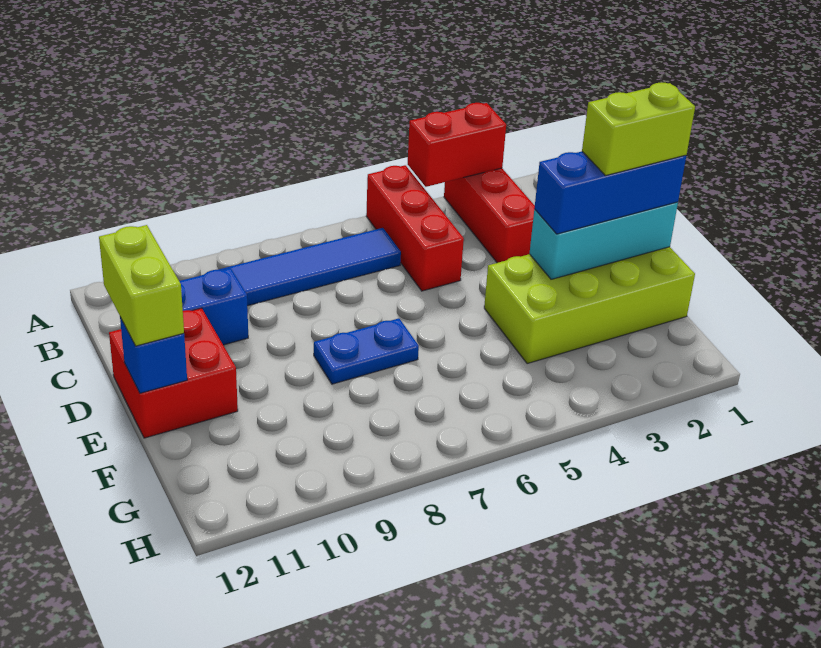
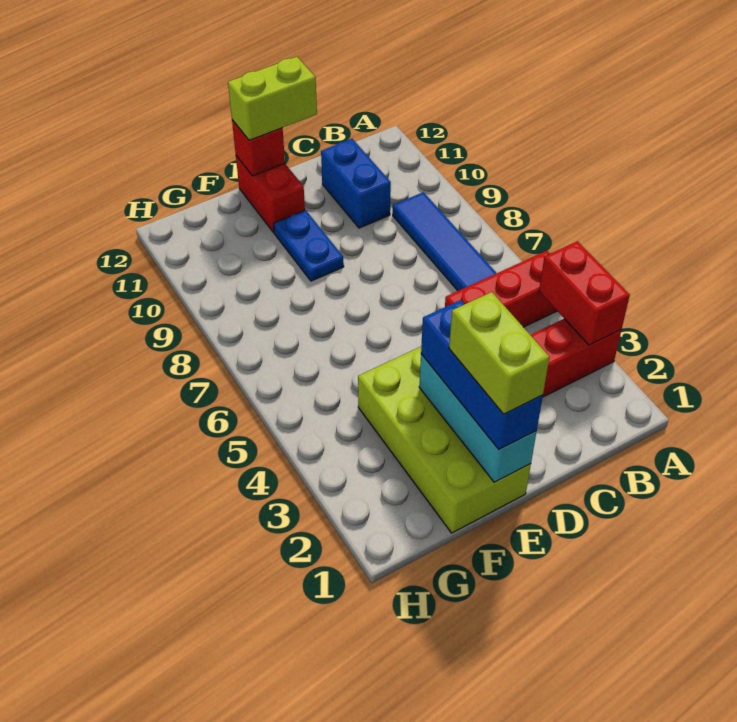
red 2x2 brick [109,308,238,438] -> red 1x2 brick [236,156,305,232]
blue 1x2 plate [314,318,419,384] -> blue 1x2 plate moved to [274,210,344,281]
blue 1x1 brick [120,317,187,393] -> red 1x1 brick [232,120,285,176]

